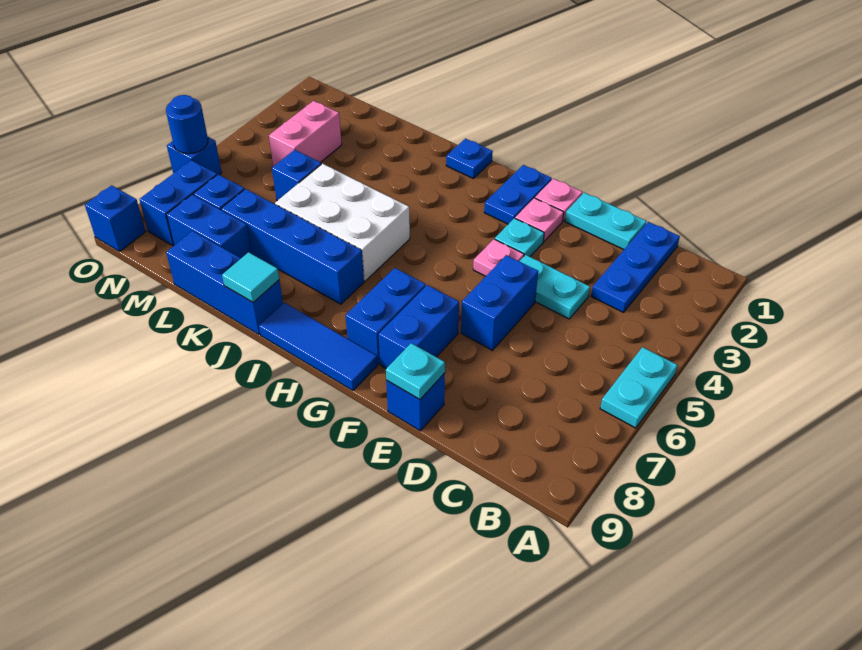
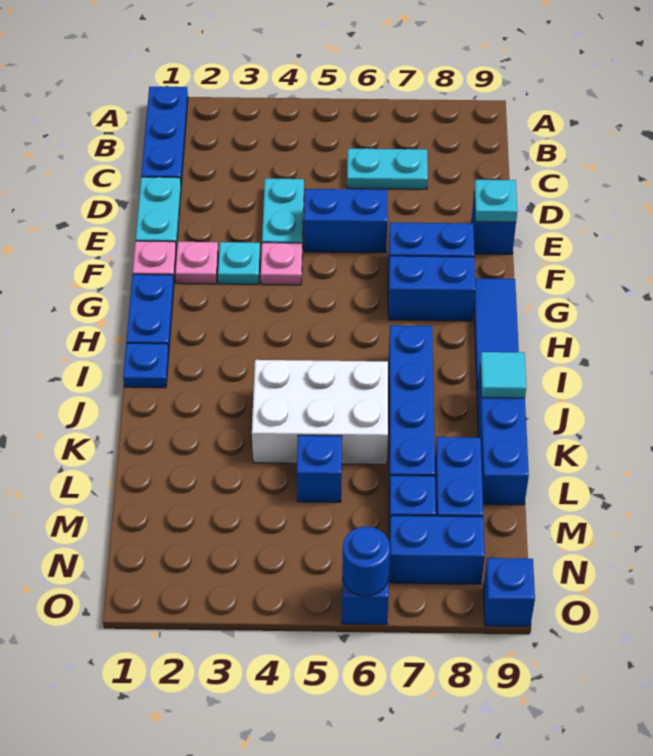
cyan 1x2 plate [600,347,677,428] -> cyan 1x2 plate moved to [347,148,428,189]
blue 1x3 plate [591,222,680,312] -> blue 1x3 plate turned to [141,86,188,184]
blue 1x2 plate [484,165,552,224] -> blue 1x2 plate turned to [126,274,174,350]
white 2x3 brick [275,164,410,281] -> white 2x3 brick turned to [252,360,388,464]
pink 1x2 brick [269,101,342,166] -> none

